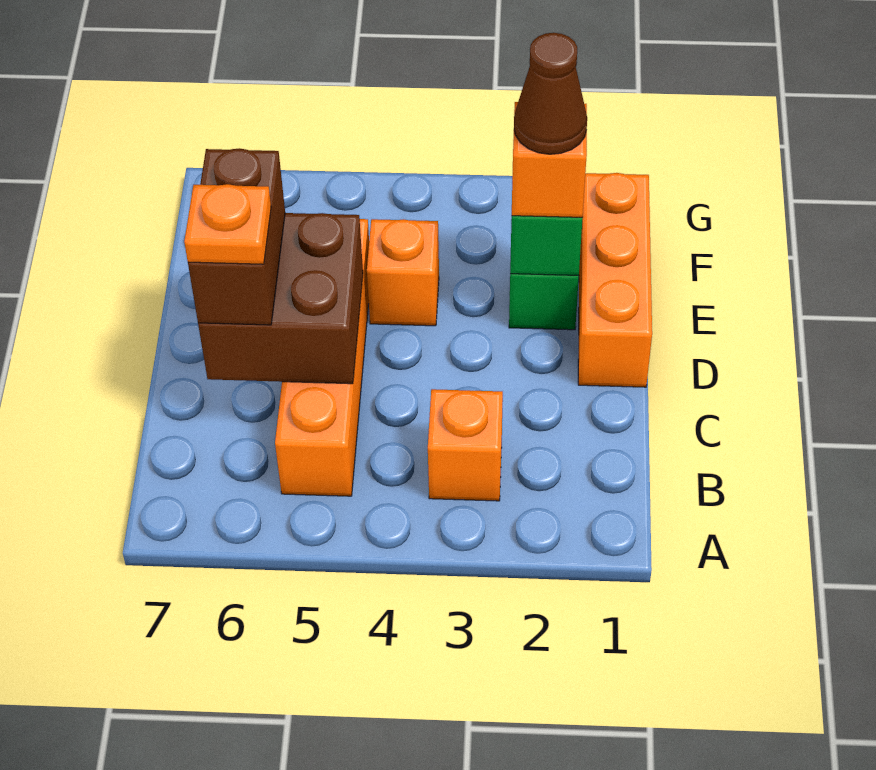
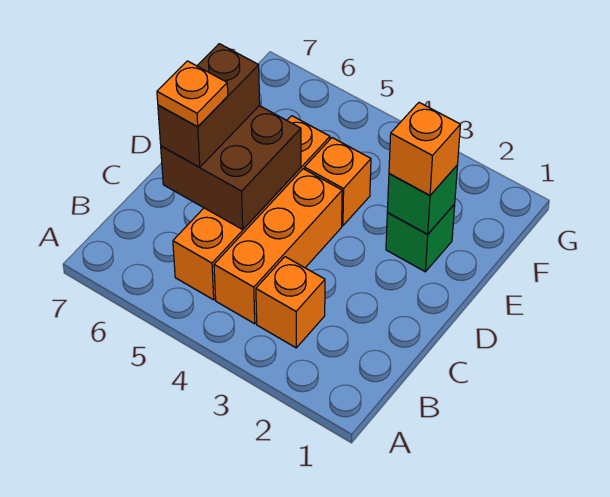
orange 1x3 brick [578,173,652,387] -> orange 1x3 brick moved to [214,169,342,324]
brown 1x1 cone [514,33,587,154] -> none

